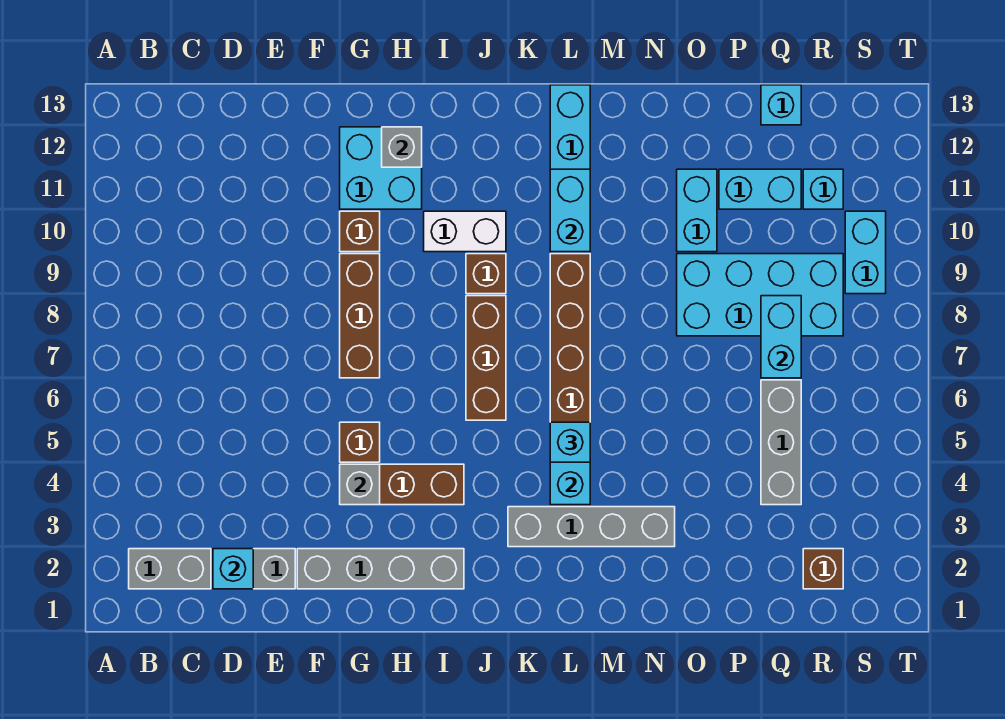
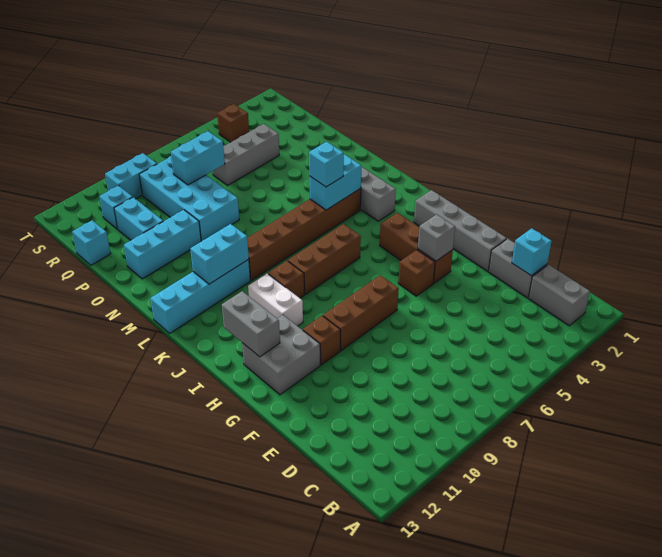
cyan 2x2 brick [340,127,422,209] -> grey 2x2 brick [242,315,320,395]
grey 1x1 brick [382,127,422,167] -> grey 1x2 brick [222,291,280,357]
cyan 1x2 brick [677,169,717,252] -> cyan 1x3 brick [124,210,201,279]
brown 1x1 brick [803,549,843,589] -> brown 1x1 brick moved to [217,104,249,142]

